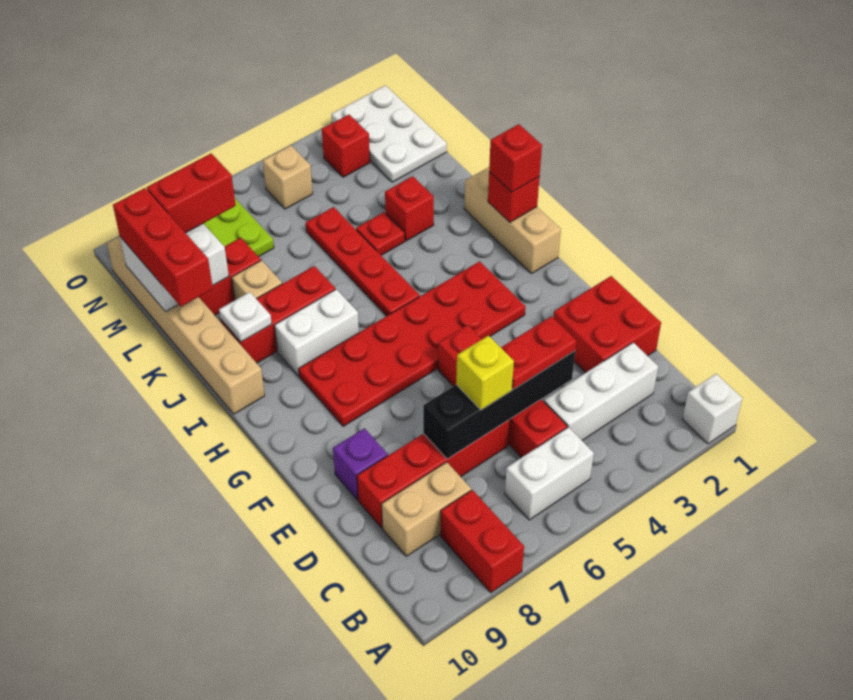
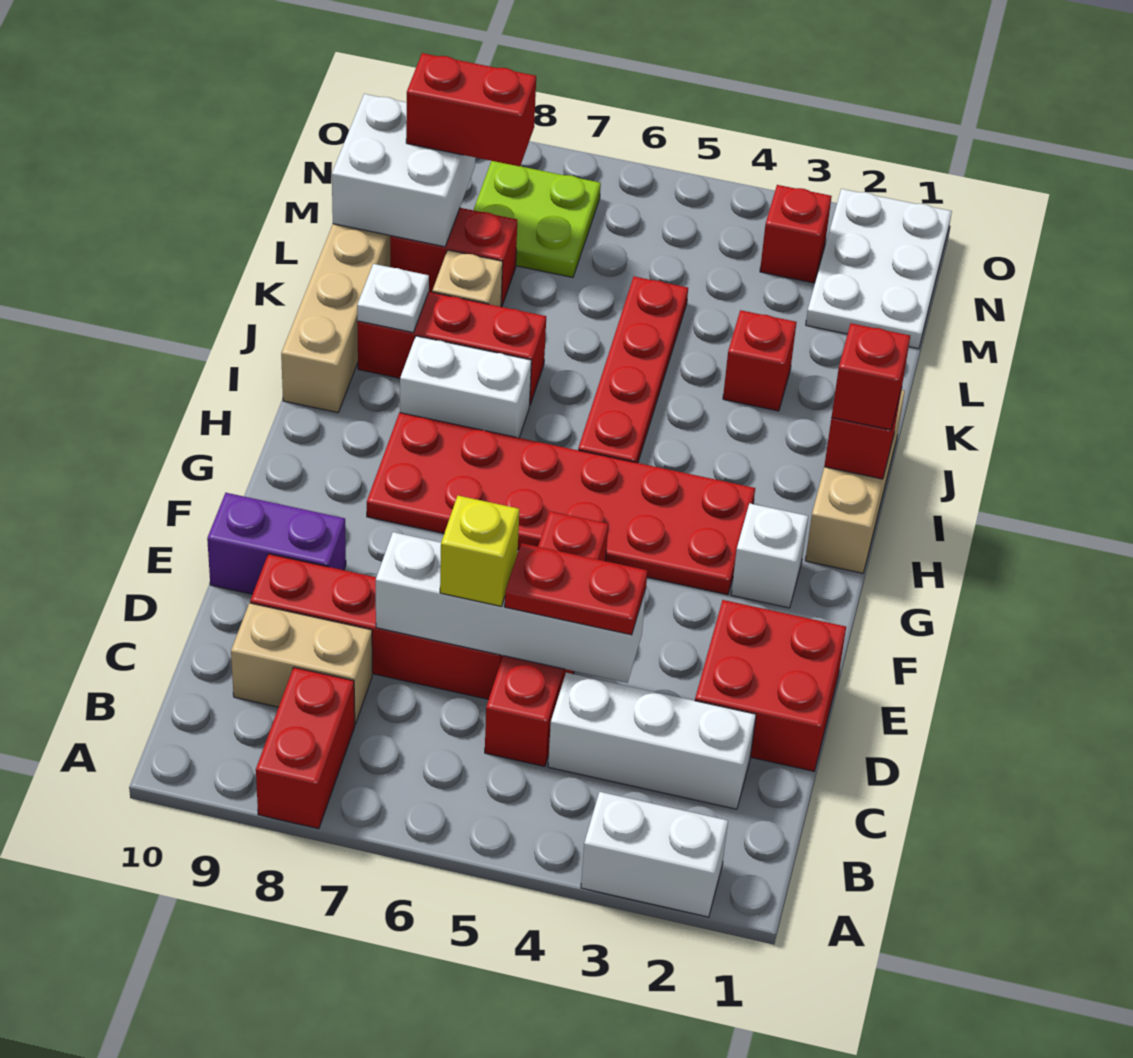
white 1x1 brick [682,374,742,444] -> white 1x1 brick moved to [731,503,808,608]
white 1x2 brick [505,427,594,520] -> white 1x2 brick moved to [581,792,728,917]
black 1x4 brick [423,351,575,459] -> white 1x4 brick [376,532,646,683]
purple 1x1 brick [333,428,388,500] -> purple 1x2 brick [207,493,346,594]
red 1x1 plate [356,212,405,255] -> none
red 1x3 brick [113,188,213,307] -> none
tan 1x1 brick [263,145,313,209] -> none

